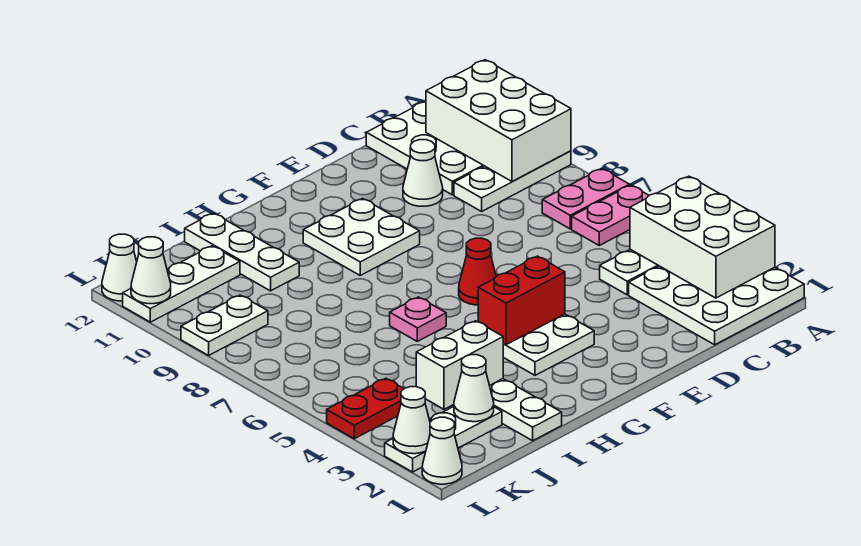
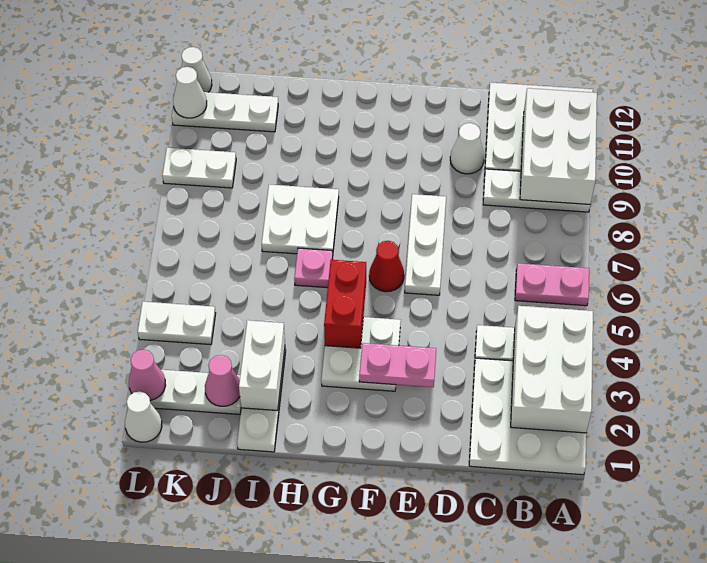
pink 1x2 plate [542,168,629,229] -> pink 1x2 plate moved to [359,343,436,387]
red 1x2 brick [478,256,565,345] -> red 1x2 brick turned to [324,260,366,348]
white 2x2 plate [303,198,420,275] -> white 2x2 plate moved to [262,184,339,254]
white 1x2 brick [416,321,503,409] -> white 1x2 brick turned to [239,320,285,411]
white 1x3 plate [185,213,299,291] -> white 1x3 plate moved to [405,194,446,295]
white 1x1 cone [454,355,494,422] -> pink 1x1 cone [205,355,240,406]
red 1x2 plate [327,378,404,439] -> white 1x2 plate [138,302,216,345]
white 1x1 cone [393,387,430,454] -> pink 1x1 cone [129,350,166,401]

